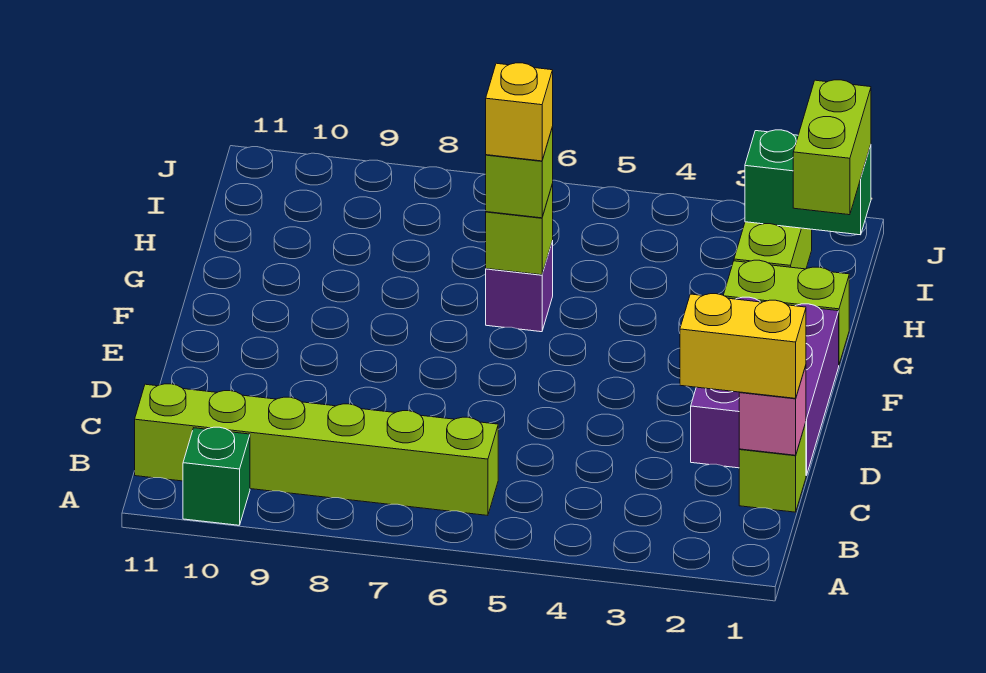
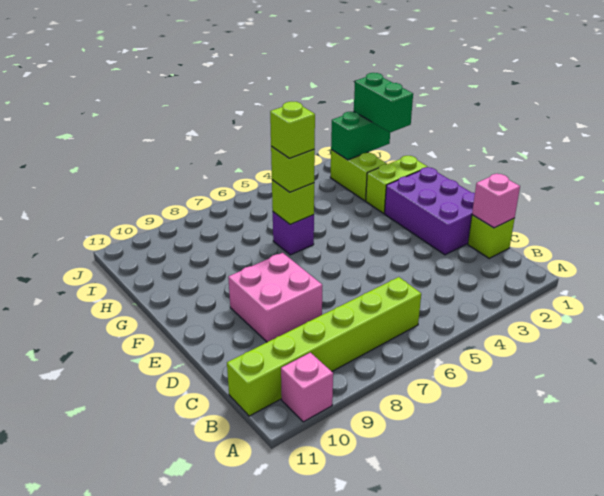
green 1x1 brick [183,427,250,525] -> pink 1x1 brick [281,353,333,422]
yellow 1x2 brick [680,294,806,398] -> none
none -> pink 2x2 brick [228,253,322,342]
yellow 1x1 brick [486,63,553,161] -> lime 1x1 brick [270,102,315,158]
lime 1x2 brick [793,80,871,215] -> green 1x2 brick [354,73,413,132]

